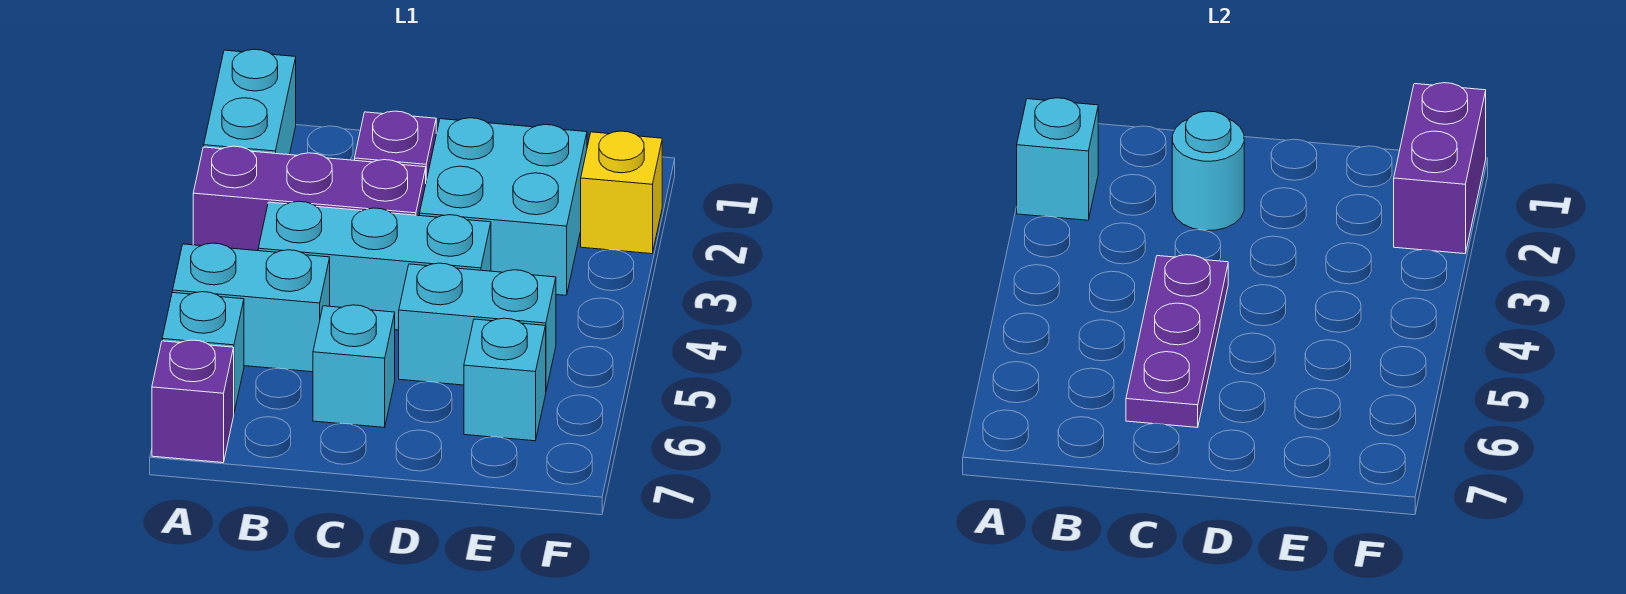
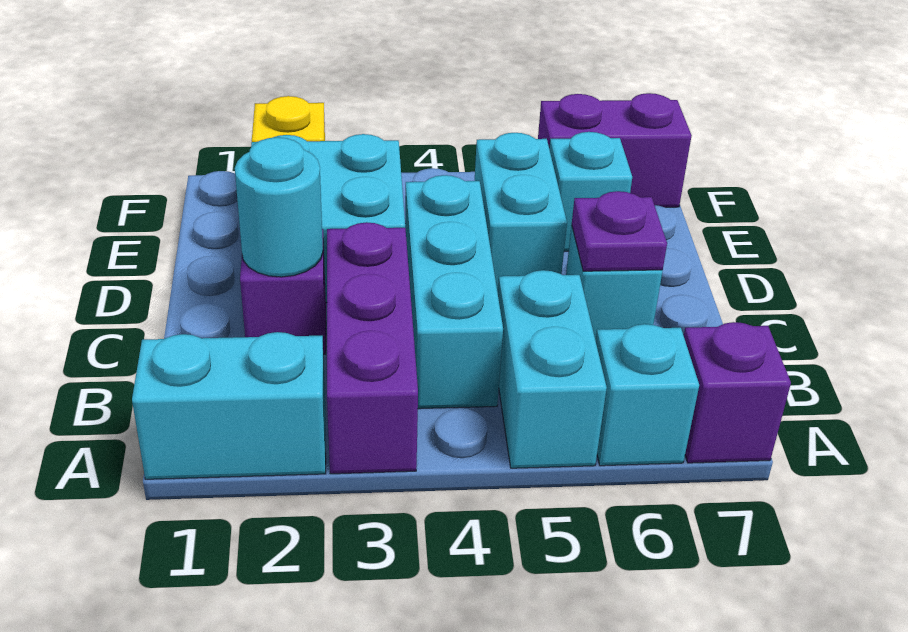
cyan 1x1 brick [1017,98,1098,220] -> none
purple 1x3 plate [1126,255,1228,427] -> purple 1x1 plate [572,191,667,271]
purple 1x2 brick [1394,83,1486,254] -> purple 1x2 brick moved to [538,93,692,207]

